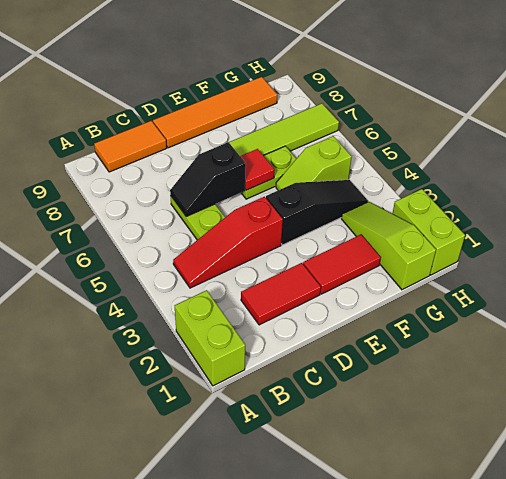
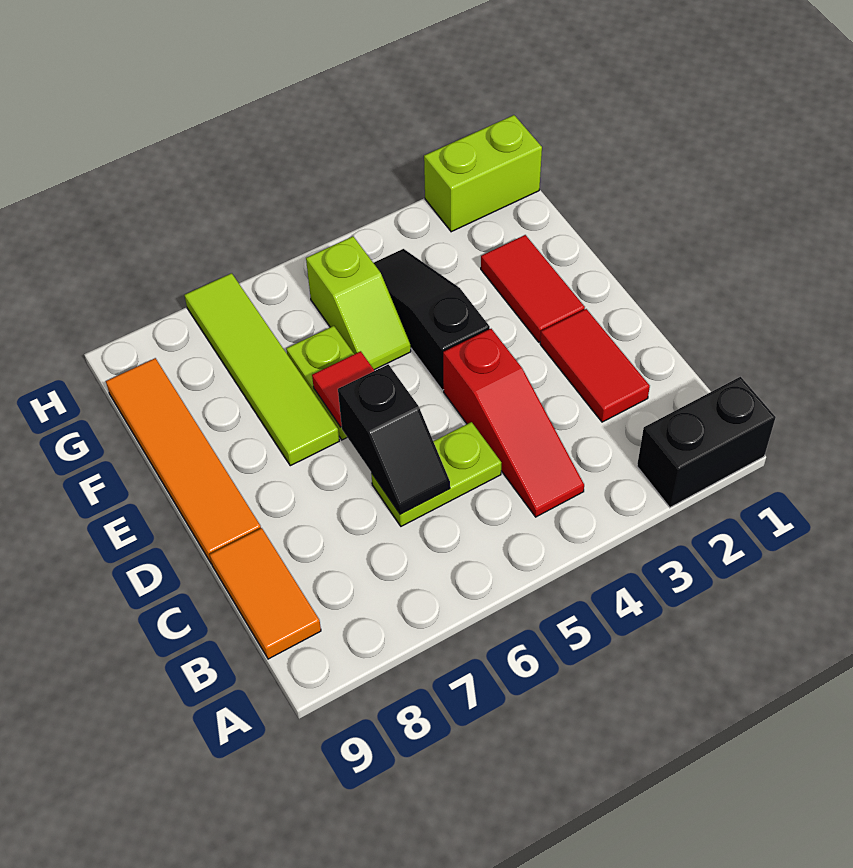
lime 1x2 brick [175,290,245,386] -> black 1x2 brick [637,377,776,507]
lime 1x3 slope [342,202,436,290] -> none

